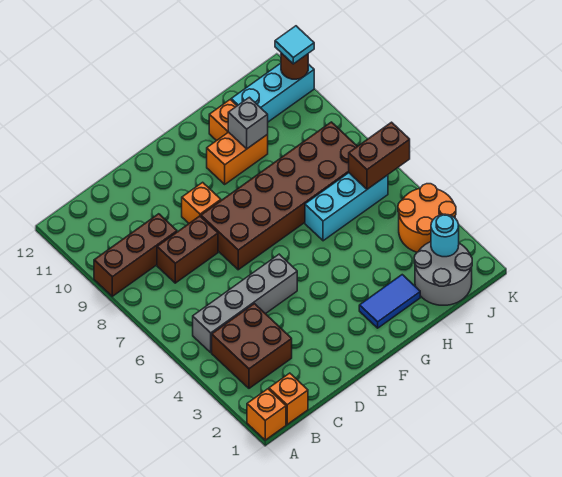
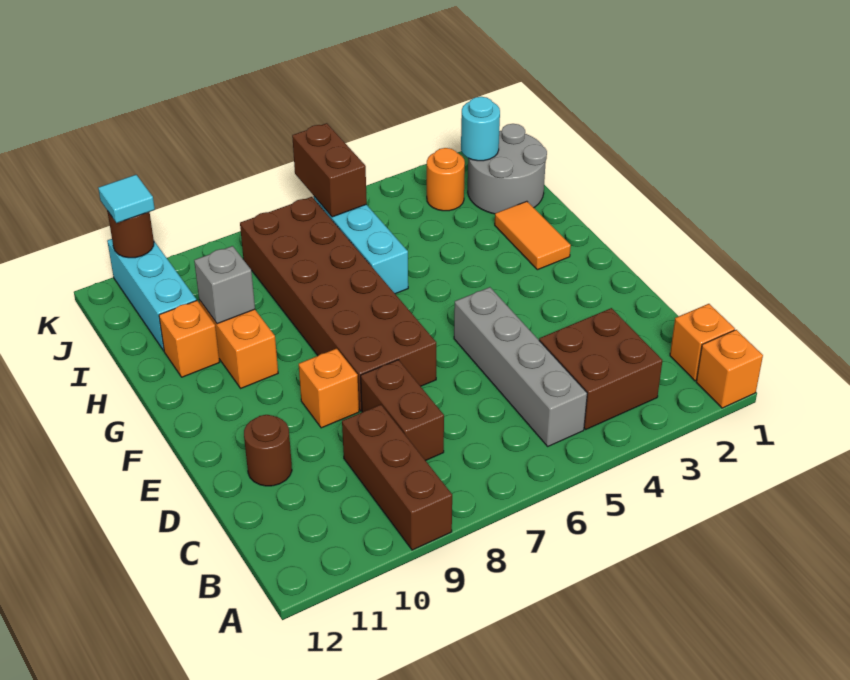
none -> brown 1x1 round brick [244,415,292,486]
blue 1x2 tile [359,275,420,328] -> orange 1x2 tile [495,201,571,270]
orange 2x2 round brick [398,184,456,252] -> orange 1x1 round brick [427,148,465,211]

